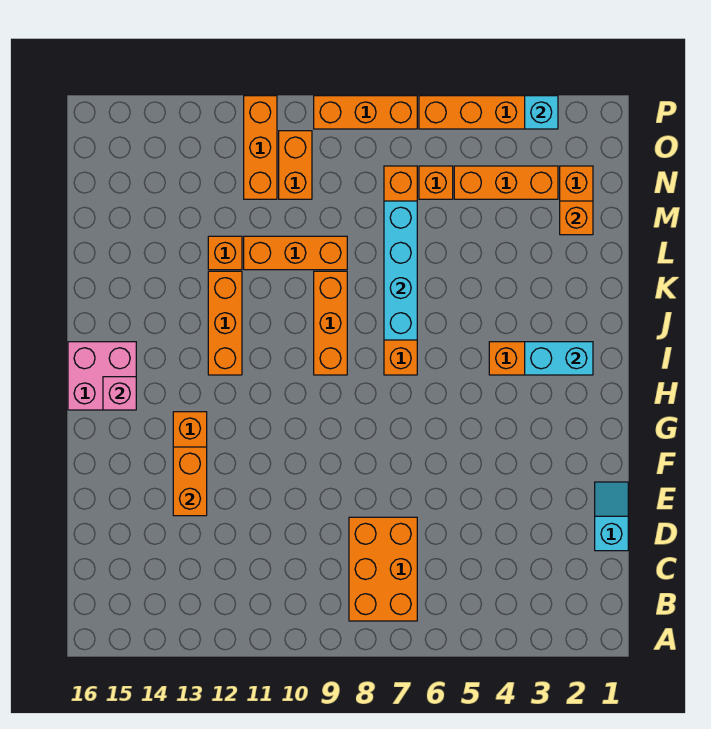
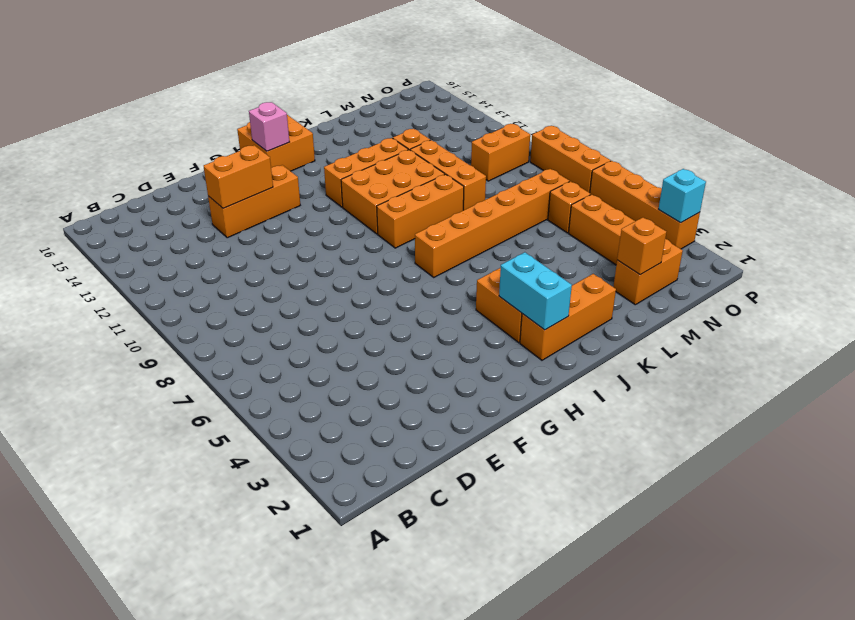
orange 2x3 brick [349,517,417,621] -> orange 2x3 brick moved to [341,150,445,234]
cyan 1x2 slope [595,482,628,551] -> none
pink 2x2 brick [68,342,136,410] -> orange 2x2 brick [237,115,315,171]
cyan 1x4 brick [384,201,417,340] -> none
orange 1x3 brick [244,96,277,199] -> orange 1x3 brick moved to [520,274,616,360]

